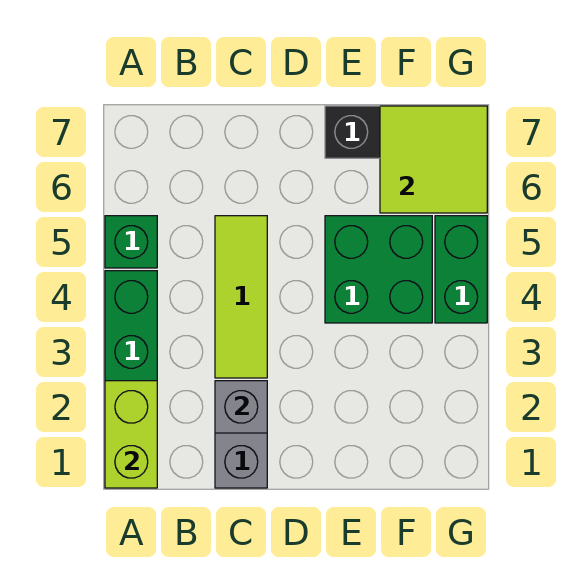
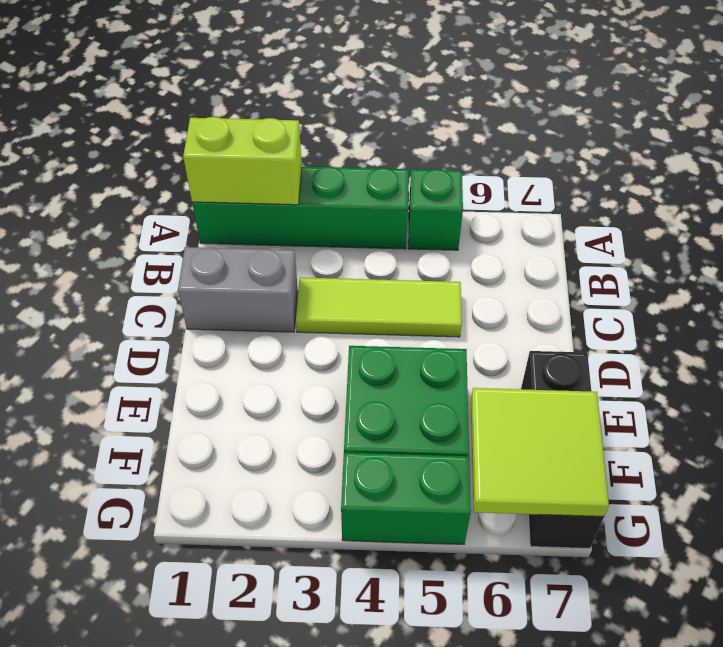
grey 1x1 brick [215,381,267,433] -> none

